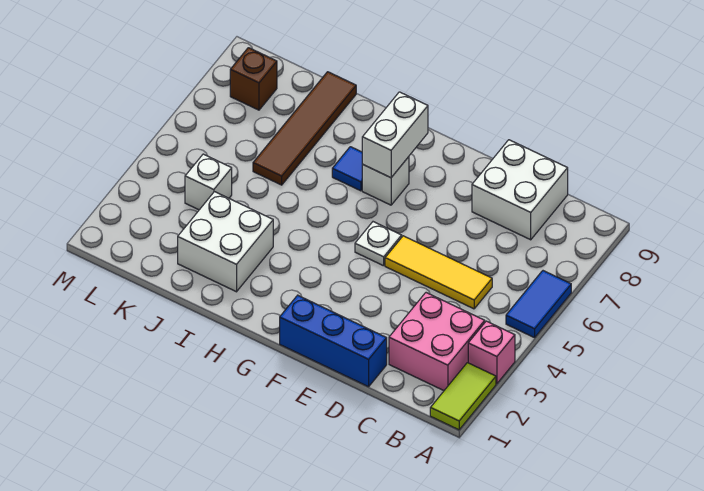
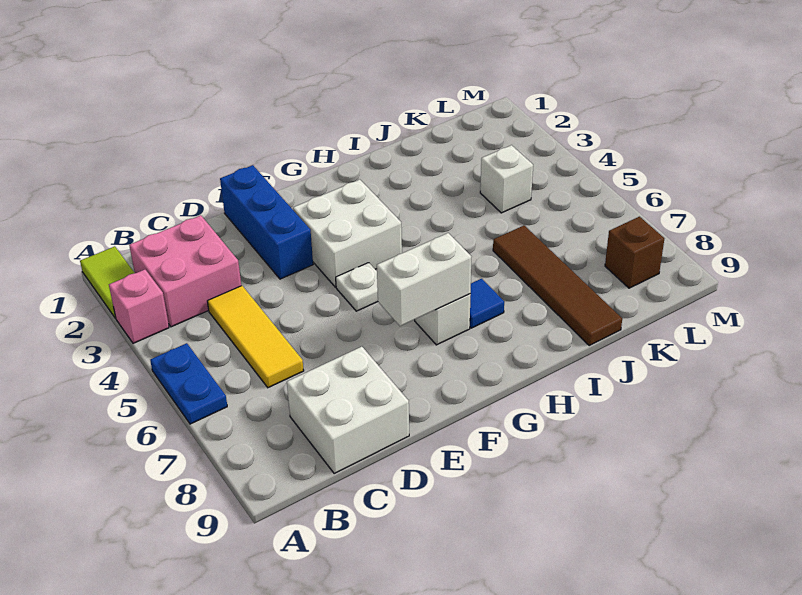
blue 1x2 tile [506,271,571,338] -> blue 1x2 plate [150,343,227,424]
yellow 1x3 tile [385,236,492,309] -> yellow 1x3 tile turned to [207,286,304,388]
blue 1x3 brick [280,295,387,387] -> blue 1x3 brick turned to [220,165,313,279]
white 1x2 brick [362,92,428,178] -> white 1x2 brick turned to [377,233,472,326]
white 2x2 brick [178,192,273,292] -> white 2x2 brick moved to [293,180,402,287]

